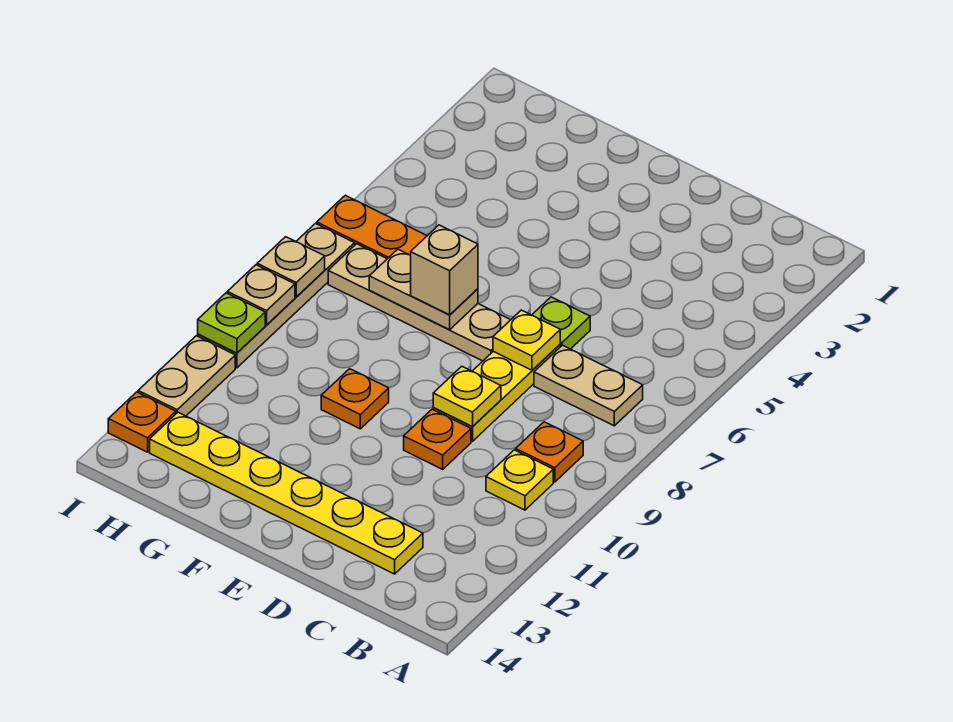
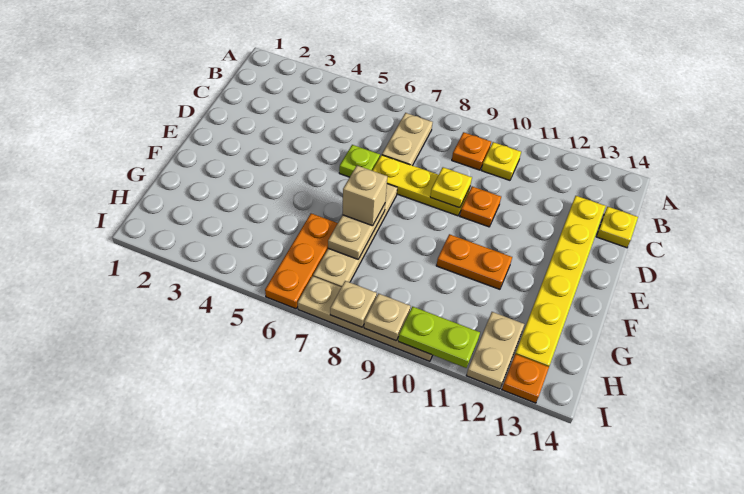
yellow 1x1 plate [493,310,560,370] -> yellow 1x1 plate moved to [596,207,638,248]
orange 1x1 plate [321,369,389,429] -> orange 1x2 plate [436,234,512,289]
lime 1x1 plate [198,293,265,353] -> lime 1x2 plate [398,307,480,368]
tan 1x2 plate [138,336,235,416] -> tan 1x2 plate turned to [466,312,524,389]

